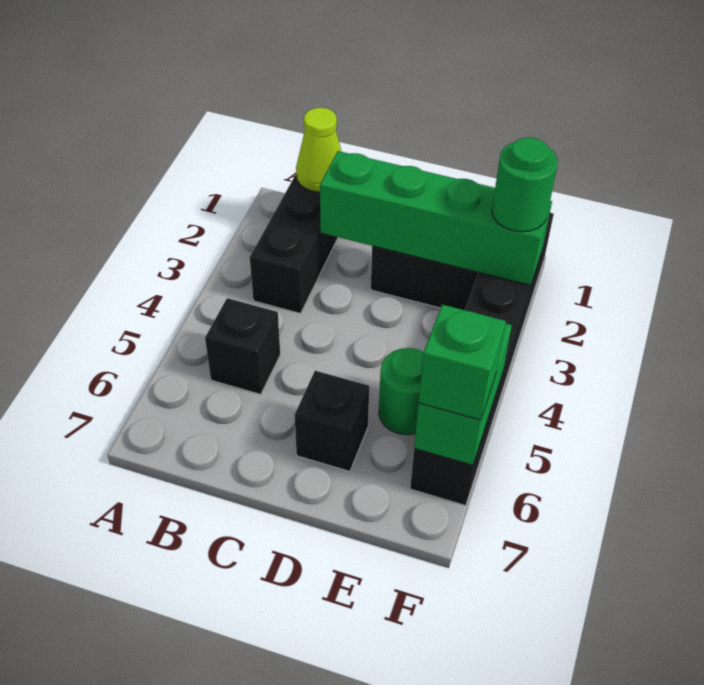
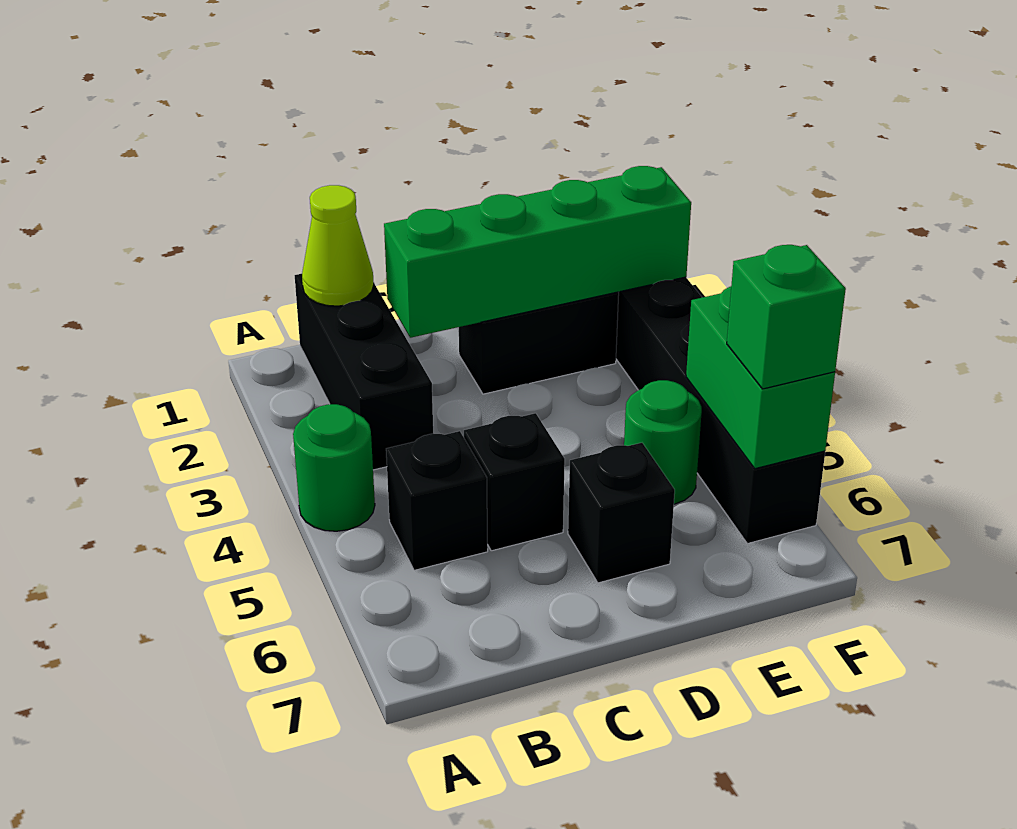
none -> black 1x1 brick [464,413,565,551]
green 1x1 round brick [492,138,558,232] -> green 1x1 round brick moved to [293,404,375,531]

